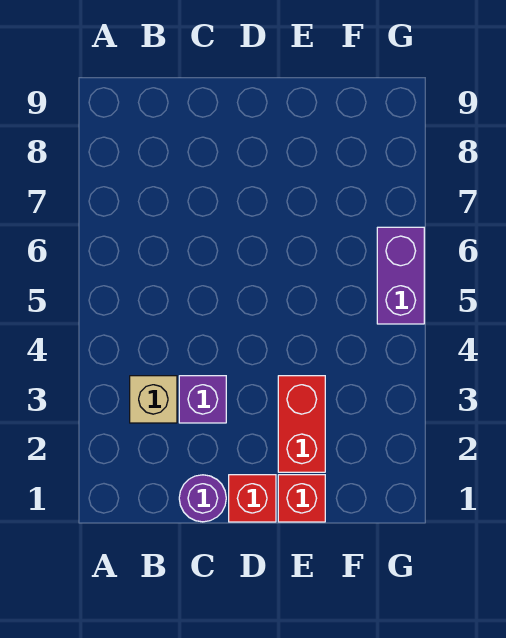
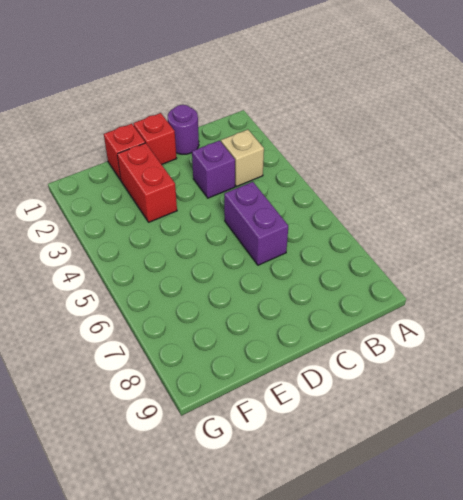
purple 1x2 brick [377,227,424,324] -> purple 1x2 brick moved to [224,182,288,265]

